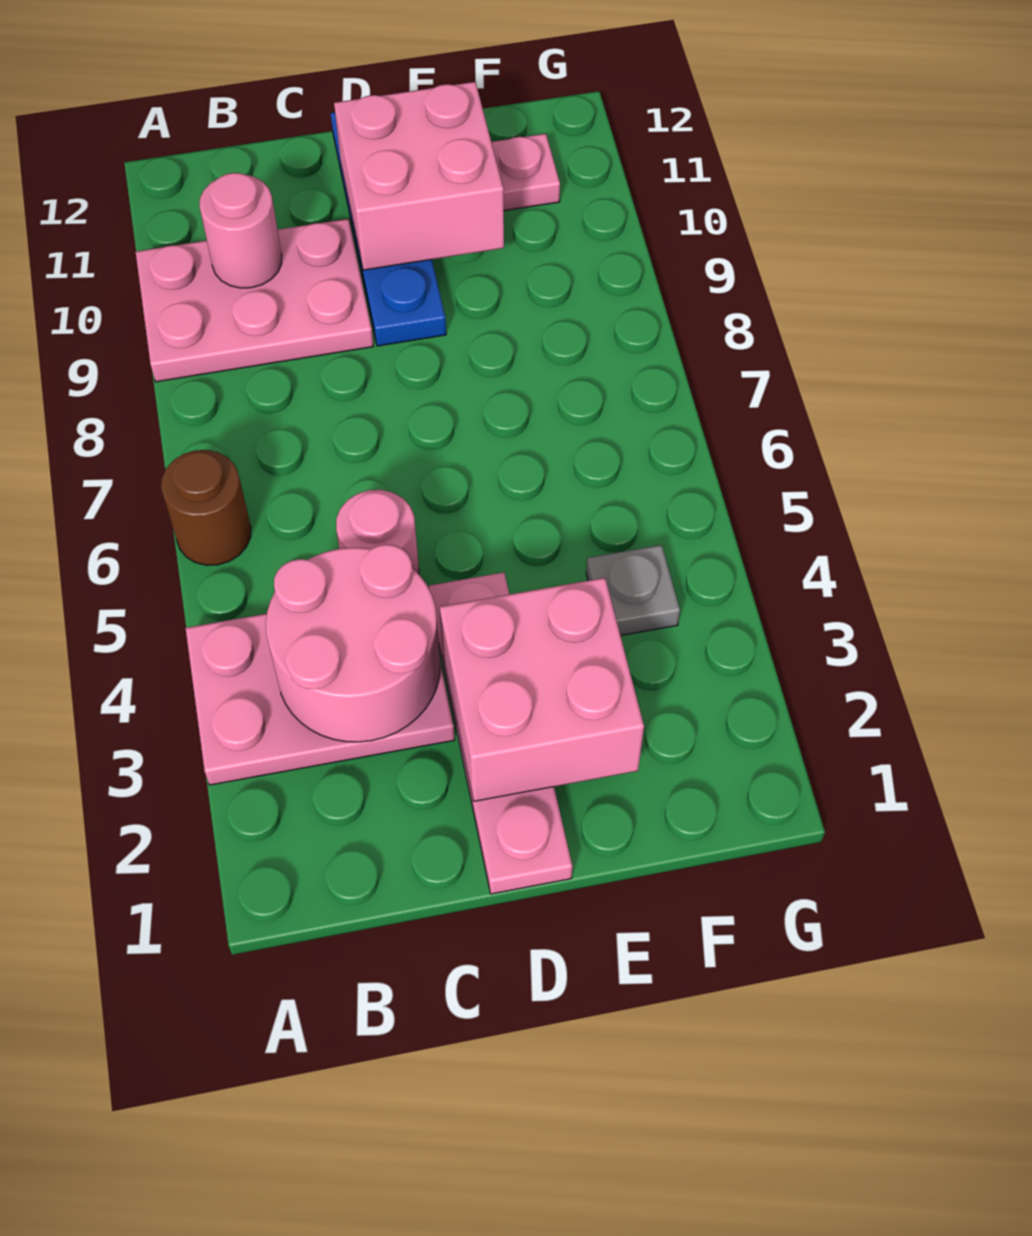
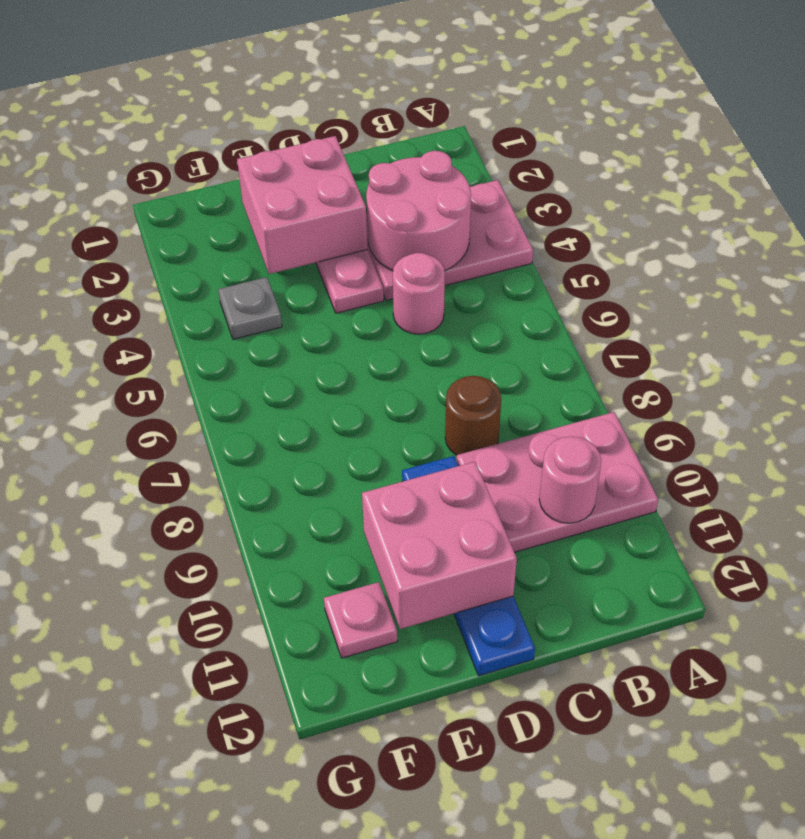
brown 1x1 round brick [161,450,251,565] -> brown 1x1 round brick moved to [445,376,501,455]

